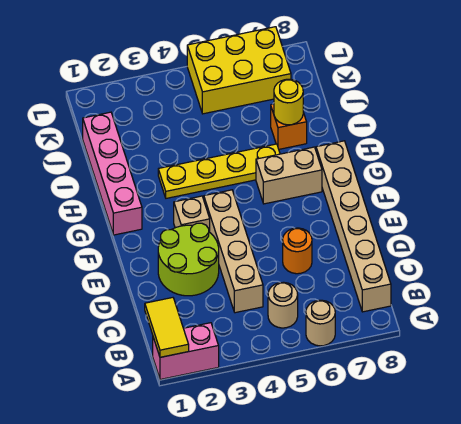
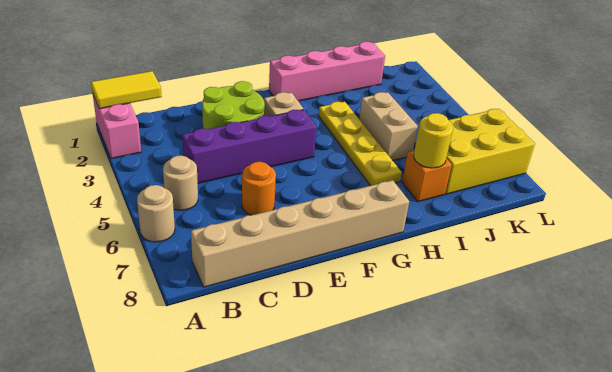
tan 1x4 brick [204,190,263,313] -> purple 1x4 brick [182,110,317,183]
tan 1x2 brick [256,147,322,204] -> tan 1x2 brick moved to [359,92,418,161]
yellow 2x3 brick [187,27,291,114] -> yellow 2x3 brick turned to [445,109,535,194]

